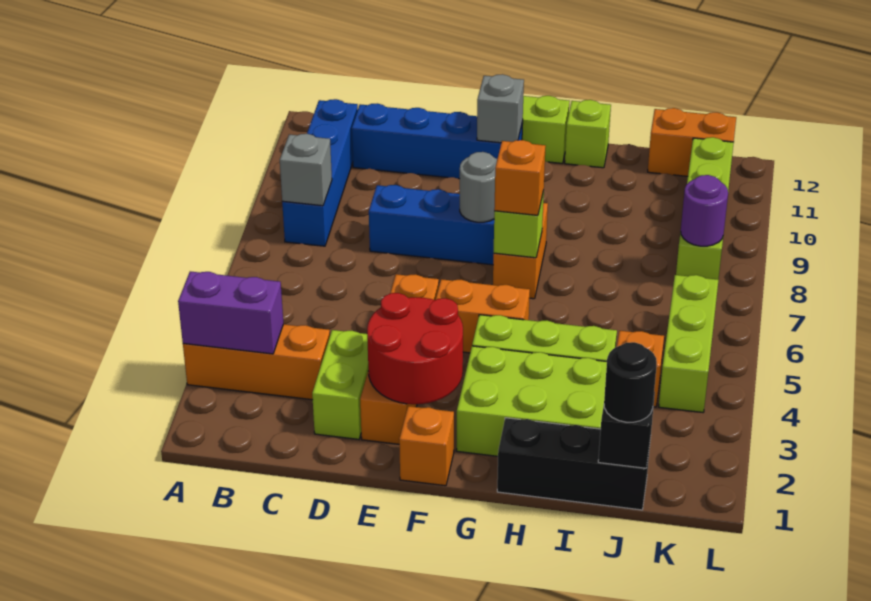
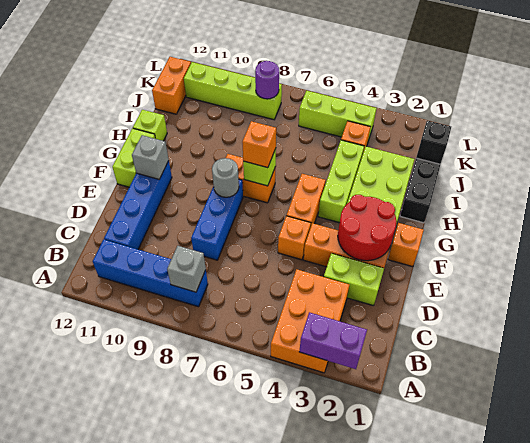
orange 1x3 brick [183,324,330,400] -> orange 2x3 brick [271,269,349,373]
purple 1x2 brick [178,271,283,354] -> purple 1x2 brick turned to [299,312,367,369]
black 1x1 round brick [604,342,657,422] -> none

